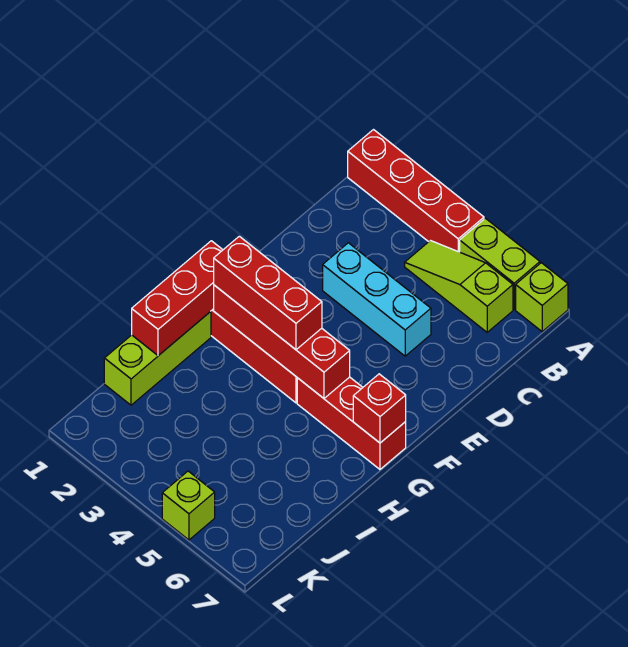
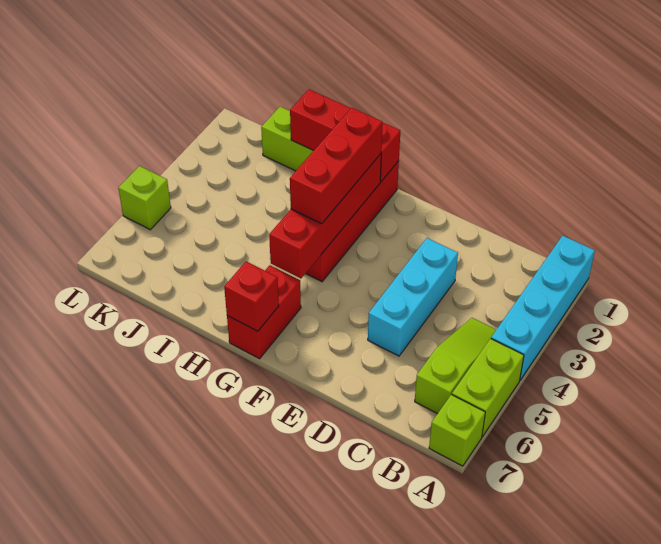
red 1x4 brick [348,130,484,252] -> cyan 1x4 brick [491,236,595,380]
red 1x3 brick [297,377,406,469] -> red 1x2 brick [227,265,301,359]

